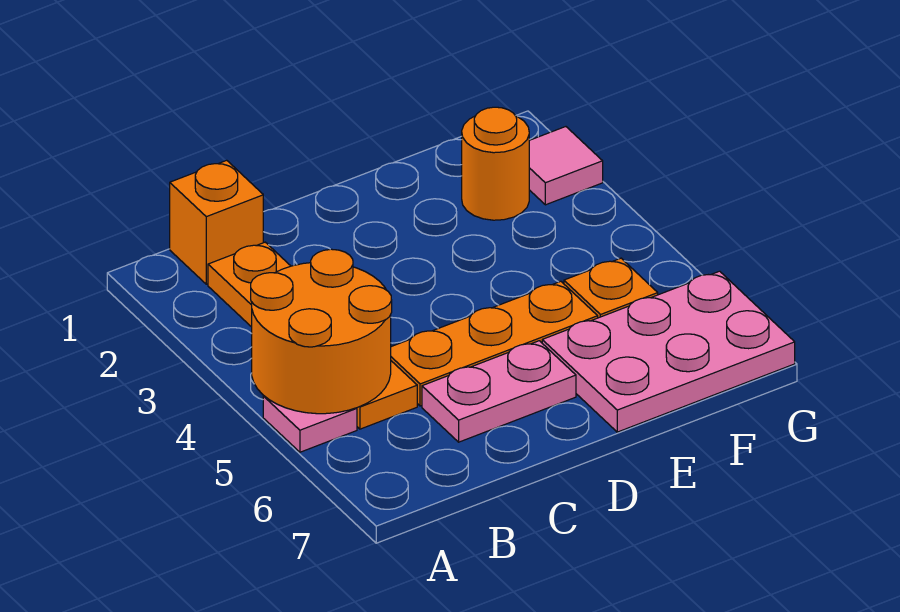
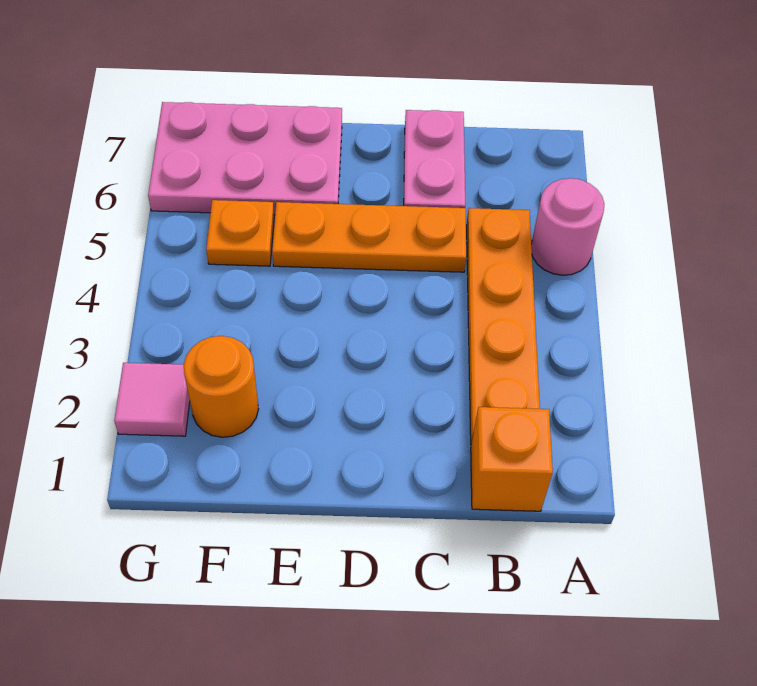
orange 2x2 round brick [251,249,392,414] -> none
pink 1x1 plate [263,396,357,452] -> pink 1x1 round brick [531,178,604,275]
pink 1x2 plate [422,341,576,442] -> pink 1x2 plate turned to [404,110,465,208]

